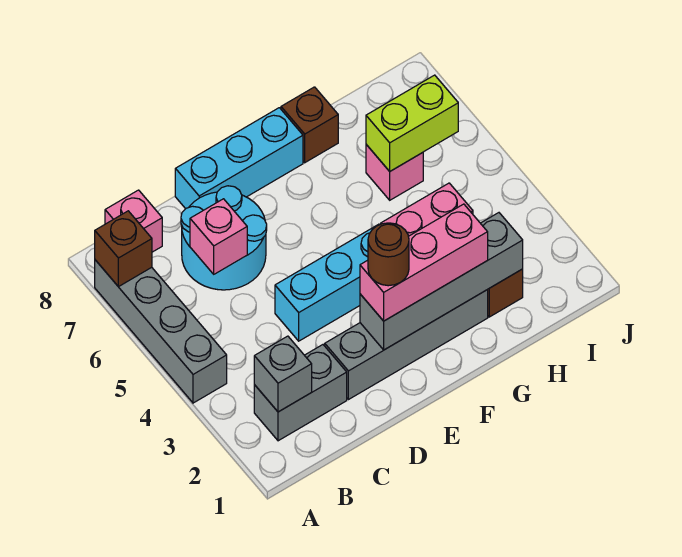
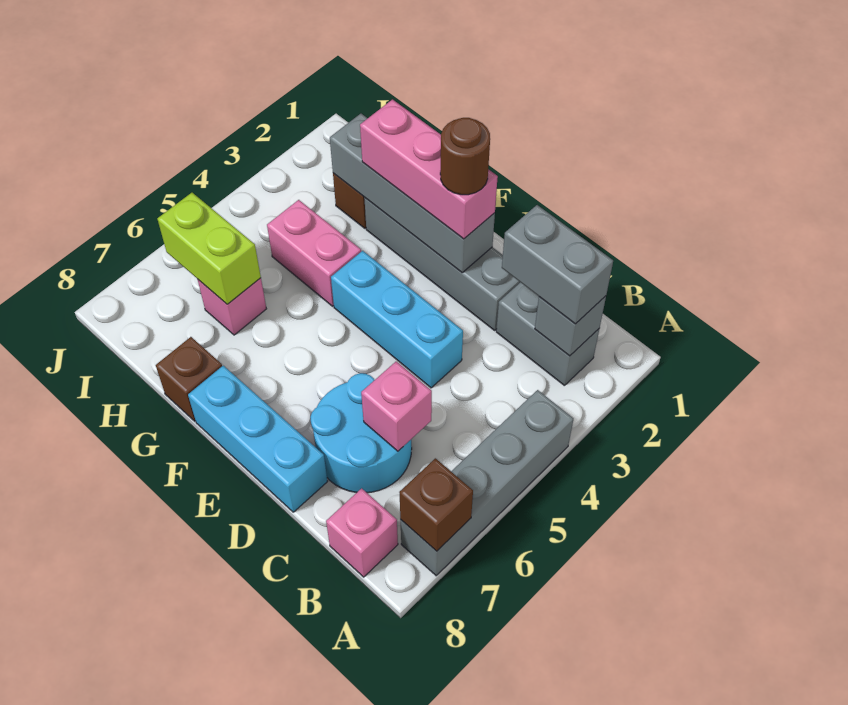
none -> grey 1x2 brick [502,205,613,324]

